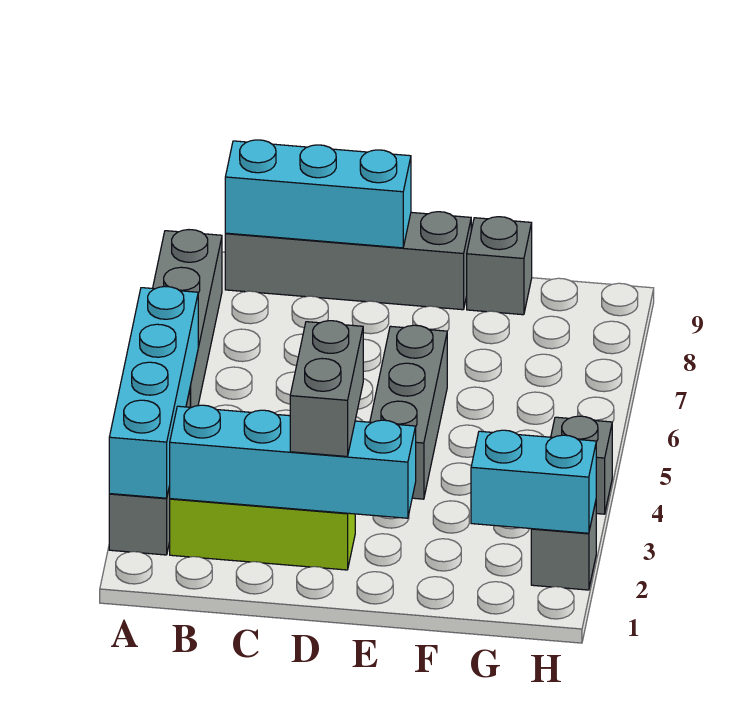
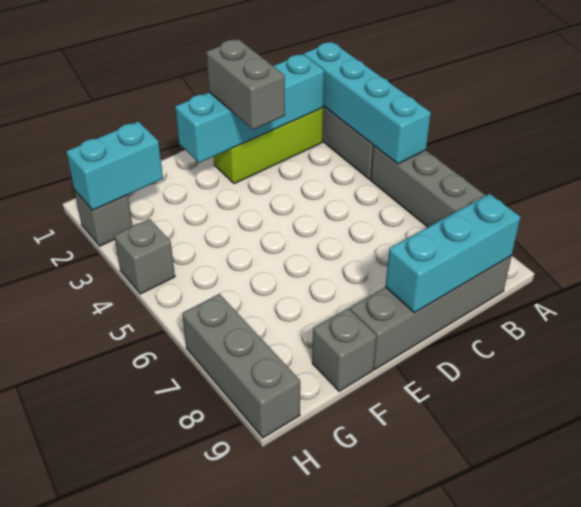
grey 1x3 brick [370,325,447,499] -> grey 1x3 brick moved to [182,294,300,438]

